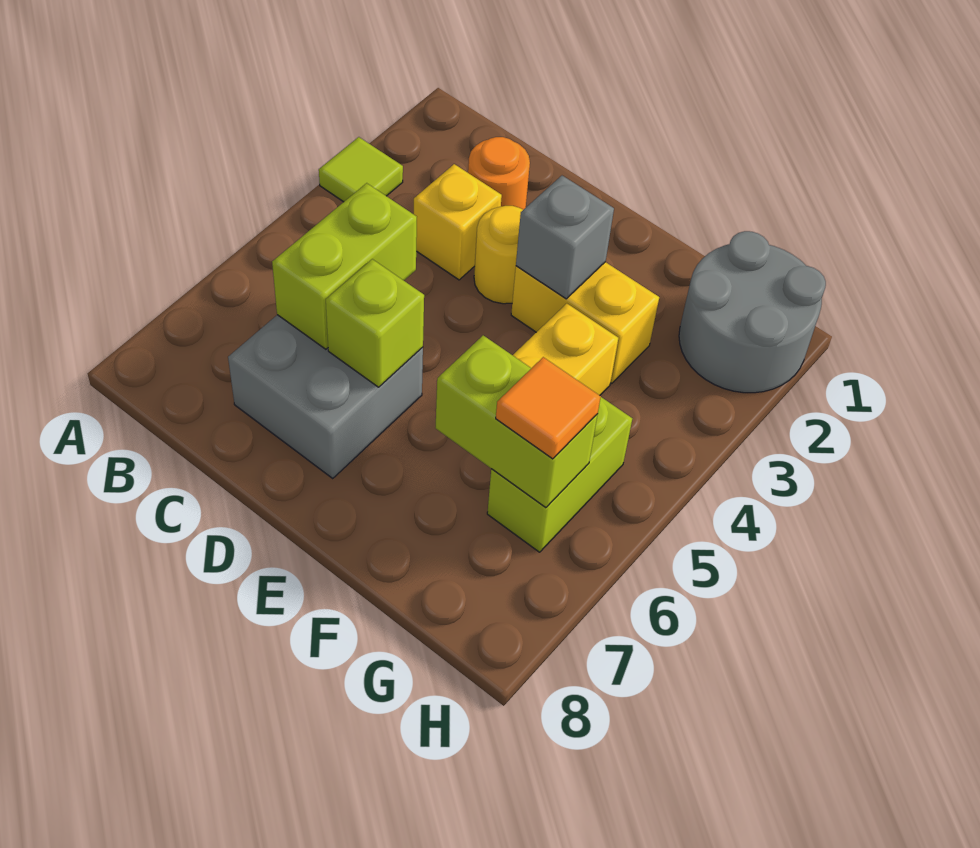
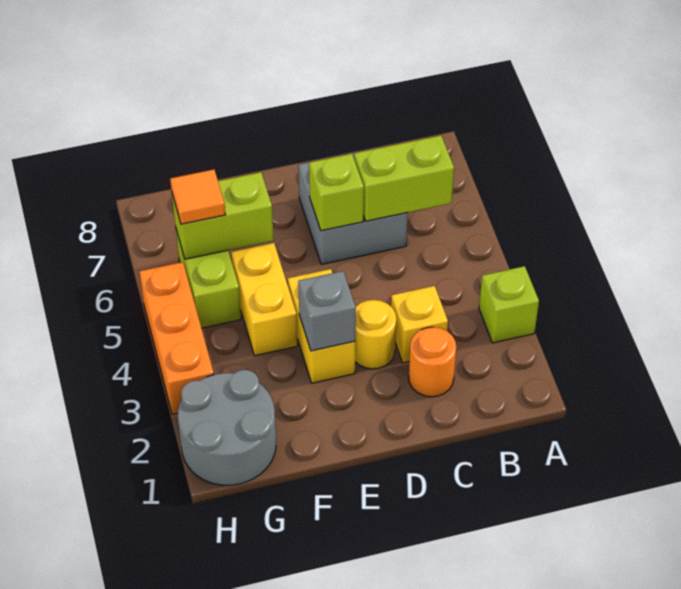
lime 1x1 tile [319,137,403,202] -> lime 1x1 brick [479,266,539,343]
lime 1x2 brick [272,183,417,349] -> lime 1x2 brick turned to [354,136,454,221]
yellow 1x2 brick [511,262,659,383] -> yellow 1x2 brick turned to [288,269,355,383]
none -> orange 1x3 brick [139,262,214,414]

